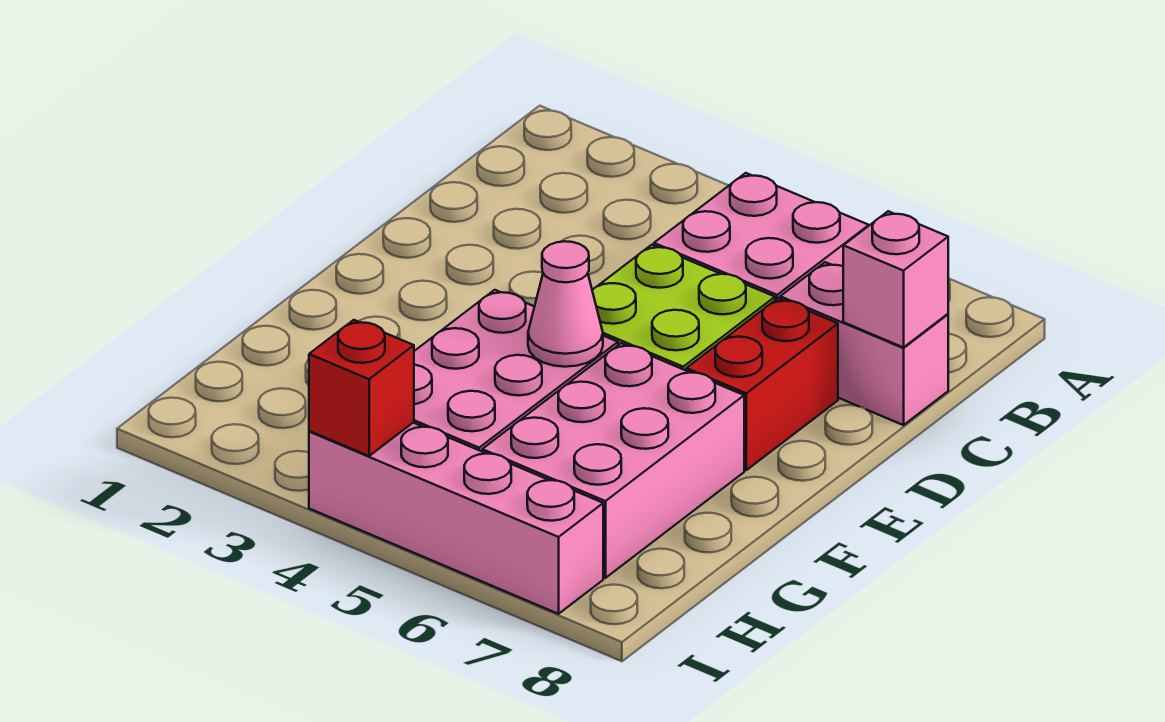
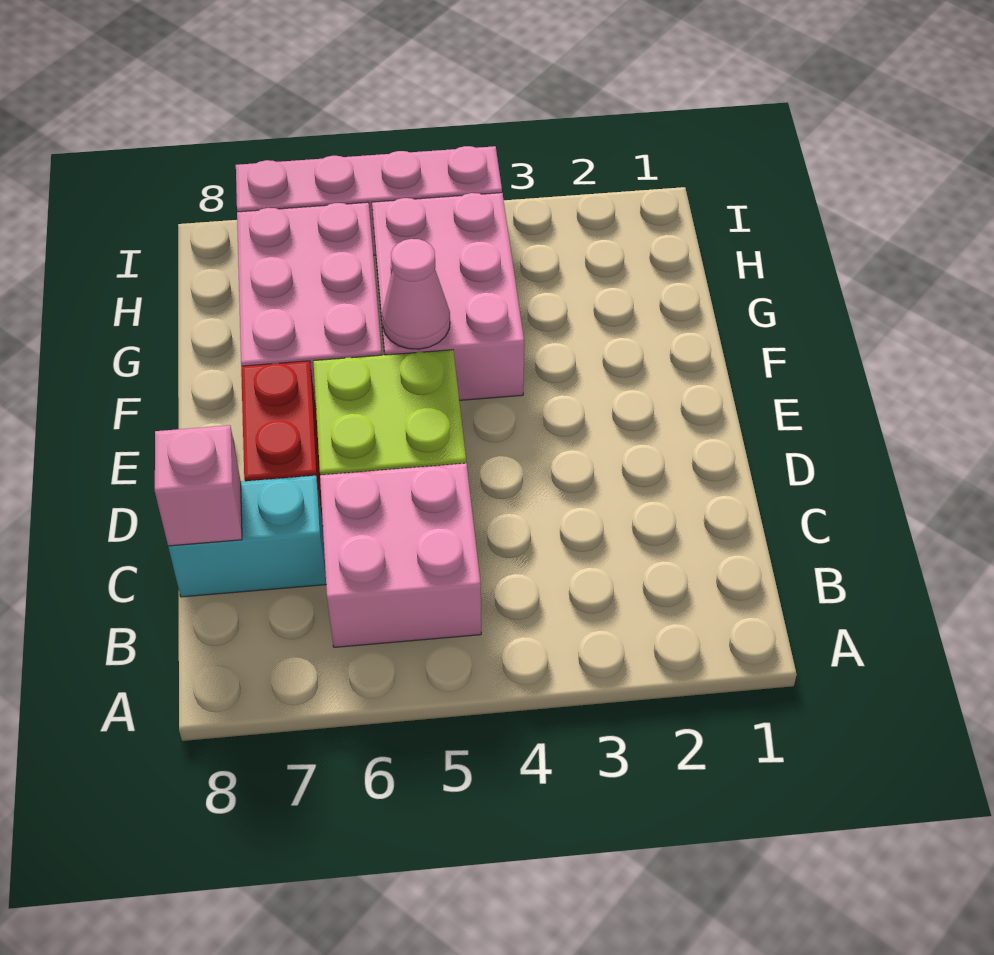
pink 1x2 brick [780,262,948,425] -> cyan 1x2 brick [168,476,326,597]
red 1x1 brick [309,320,414,456] -> none

